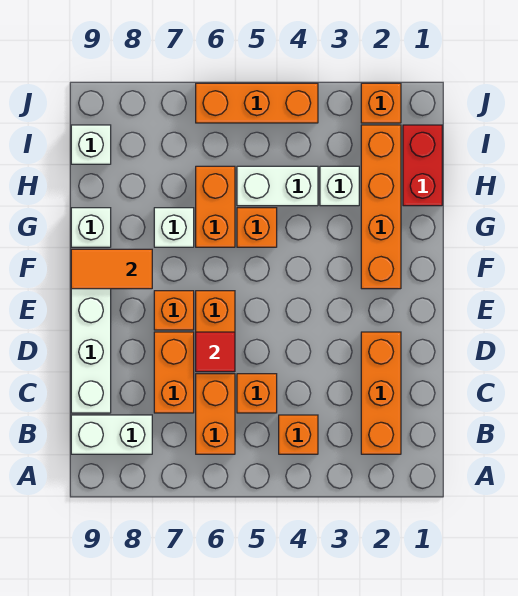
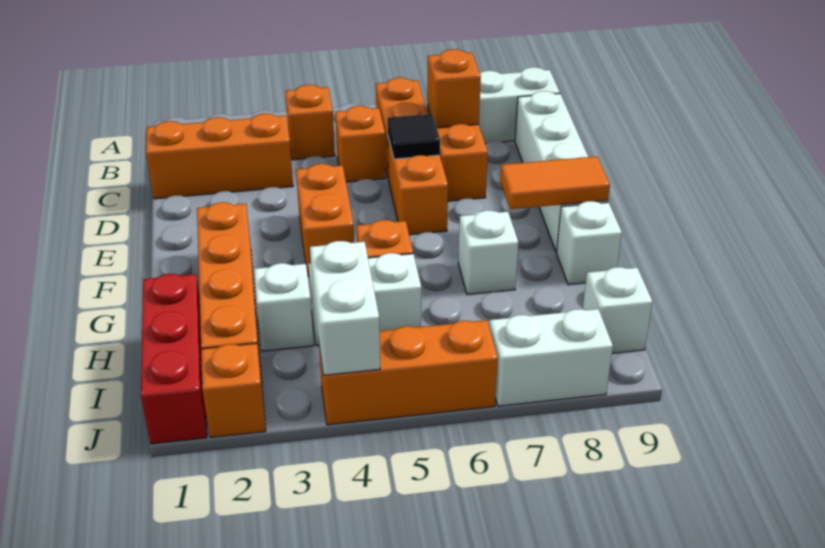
orange 1x3 brick [361,332,401,454] -> orange 1x3 brick turned to [146,113,293,199]
red 1x1 tile [196,332,235,372] -> black 1x1 tile [387,114,440,159]
orange 1x1 brick [154,291,194,330] -> orange 1x1 brick moved to [427,49,481,128]
orange 1x2 brick [196,166,235,247] -> orange 1x2 brick moved to [296,164,354,276]
red 1x2 brick [403,125,442,206] -> red 1x3 brick [141,274,207,444]
none -> white 1x2 brick [310,241,380,375]
none -> white 1x2 brick [489,309,613,406]

